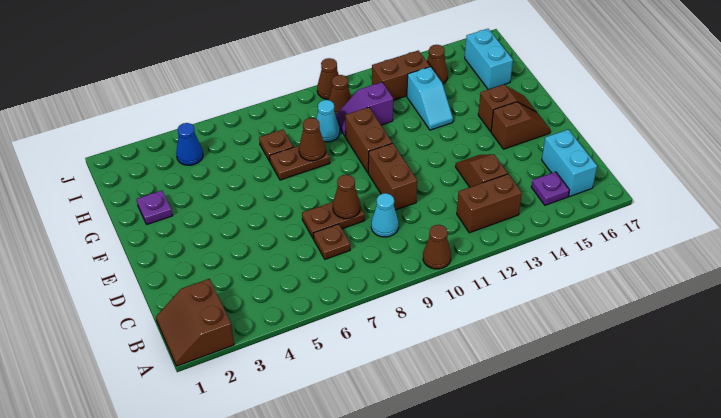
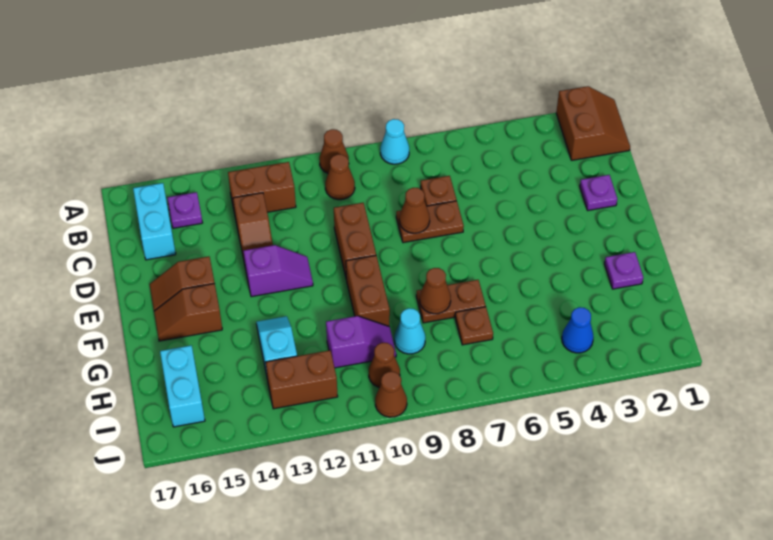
cyan 1x1 cone [371,193,399,237] -> cyan 1x1 cone moved to [380,119,409,164]
none -> purple 1x1 plate [580,175,617,210]
none -> purple 1x2 slope [244,245,313,297]
brown 1x1 cone [427,45,448,84] -> brown 1x1 cone moved to [325,154,355,200]

